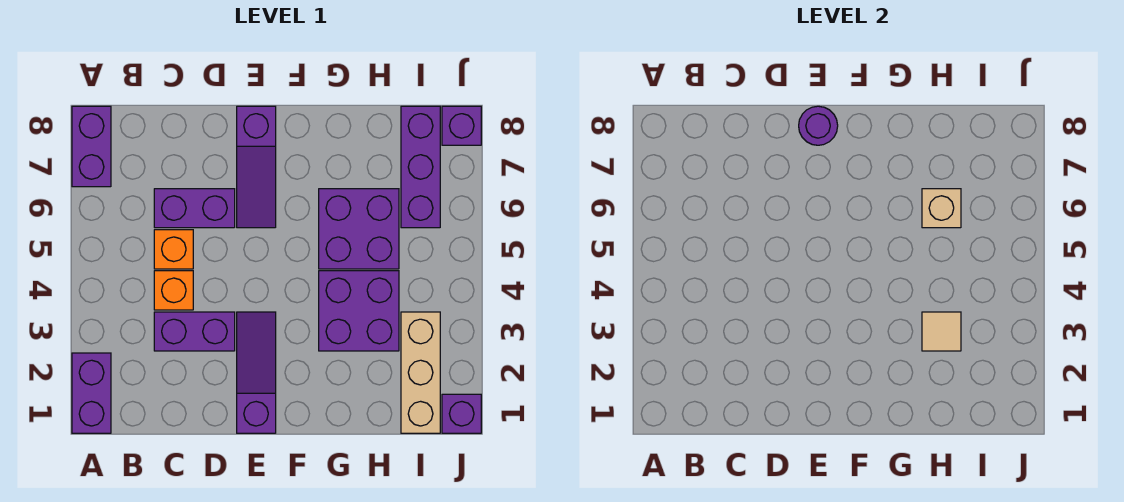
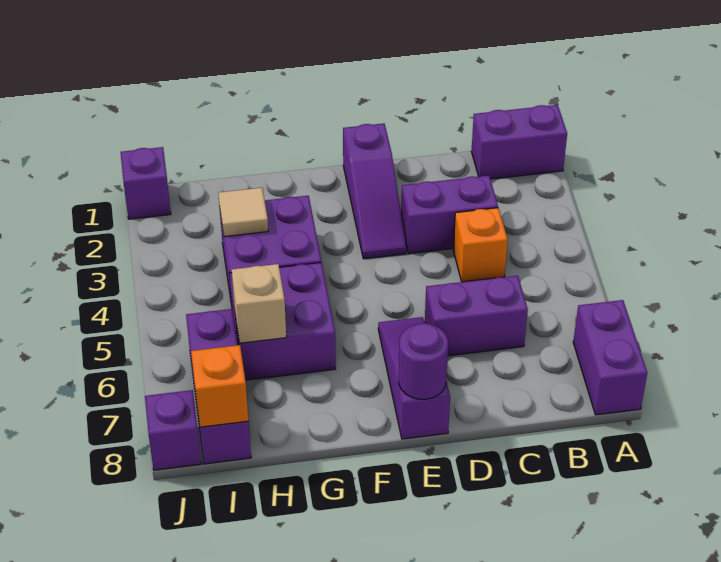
purple 1x2 brick [72,353,111,433] -> purple 1x2 brick turned to [471,105,567,179]
orange 1x1 brick [154,230,193,269] -> orange 1x1 brick moved to [191,345,249,427]
tan 1x3 brick [401,312,440,433] -> none

